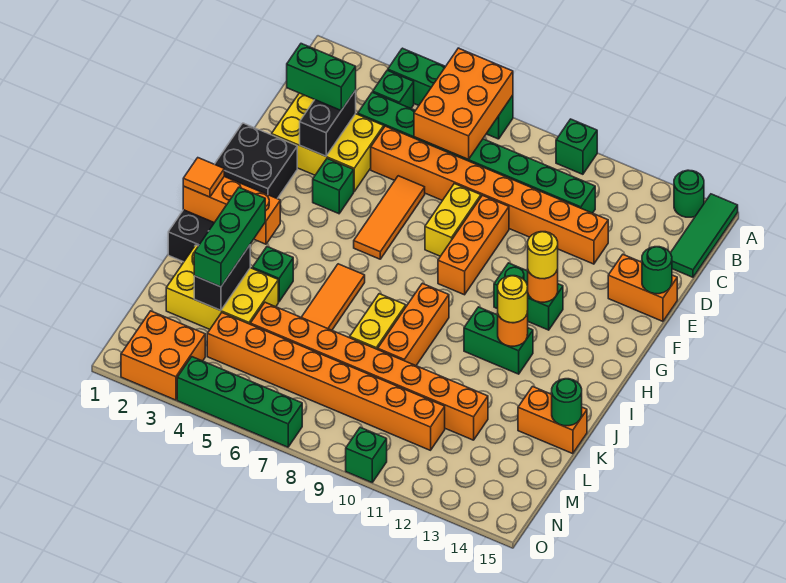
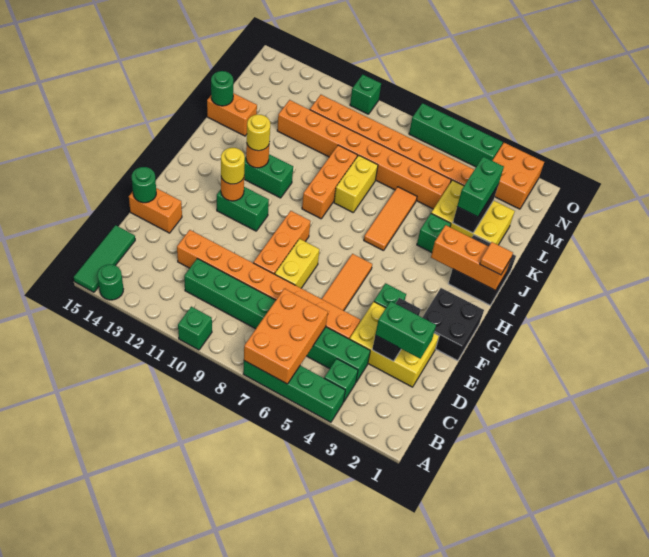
green 1x3 brick [194,187,265,287] -> green 1x2 brick [457,157,504,217]

